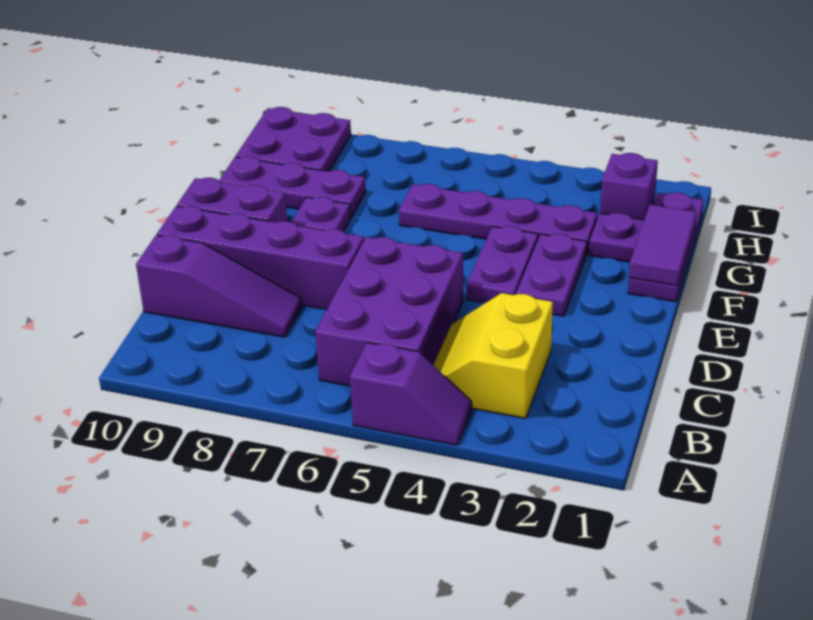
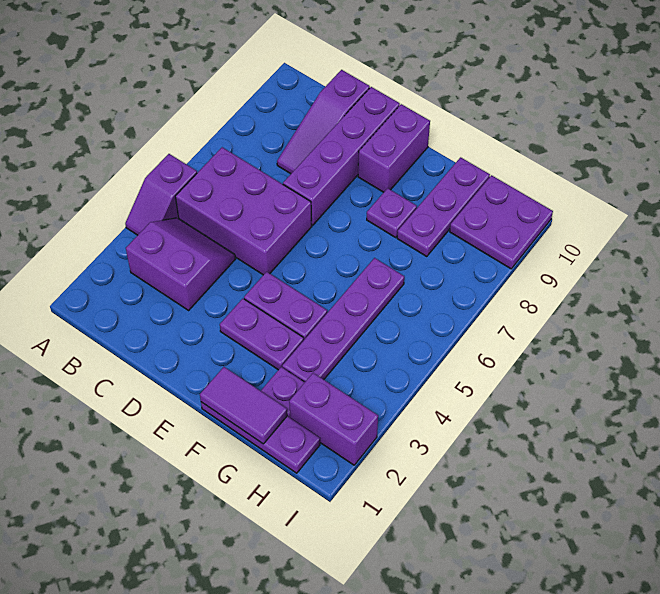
yellow 2x2 slope [433,293,553,418] -> purple 2x2 slope [126,218,235,310]
purple 1x1 brick [600,153,658,220] -> purple 1x2 brick [289,373,378,465]

